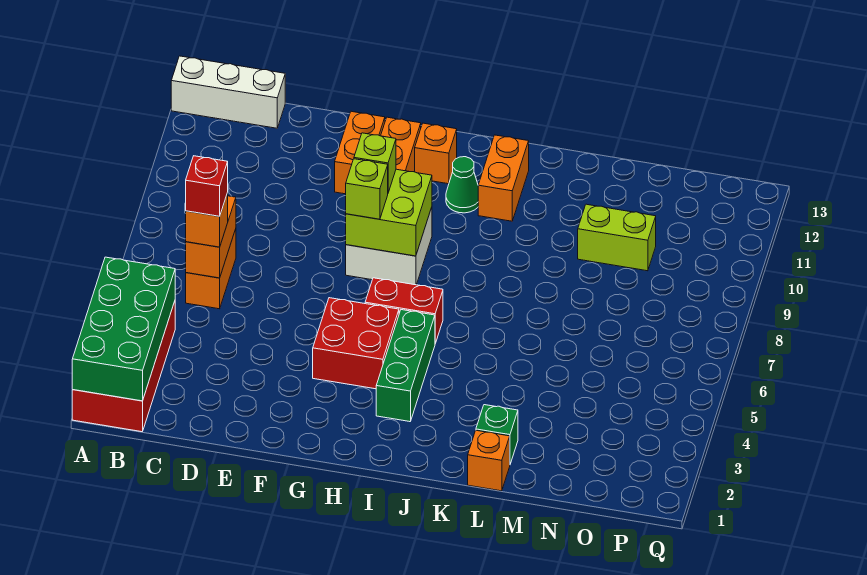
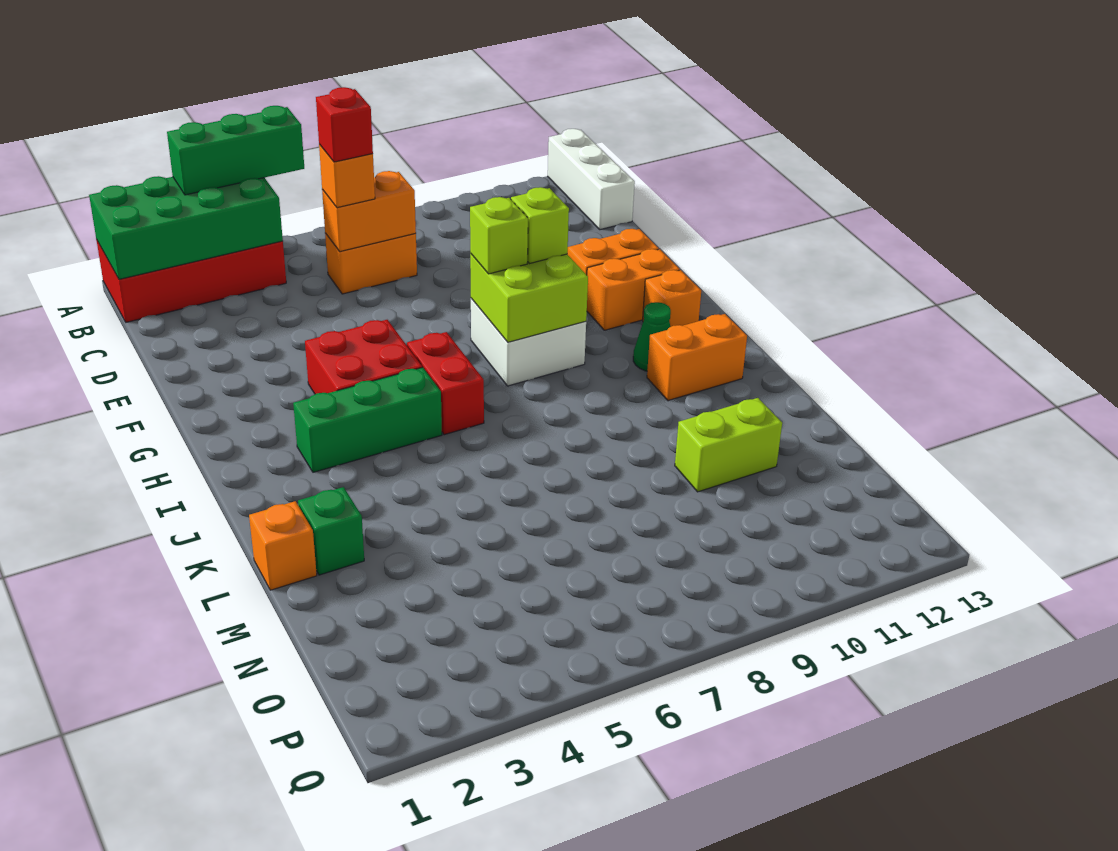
none -> green 1x3 brick [167,106,304,195]
lime 1x2 brick [578,204,656,271] -> lime 1x2 brick turned to [675,398,782,492]

